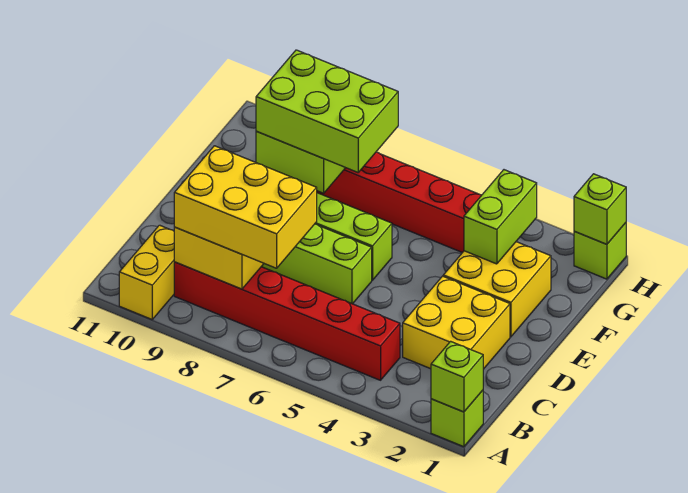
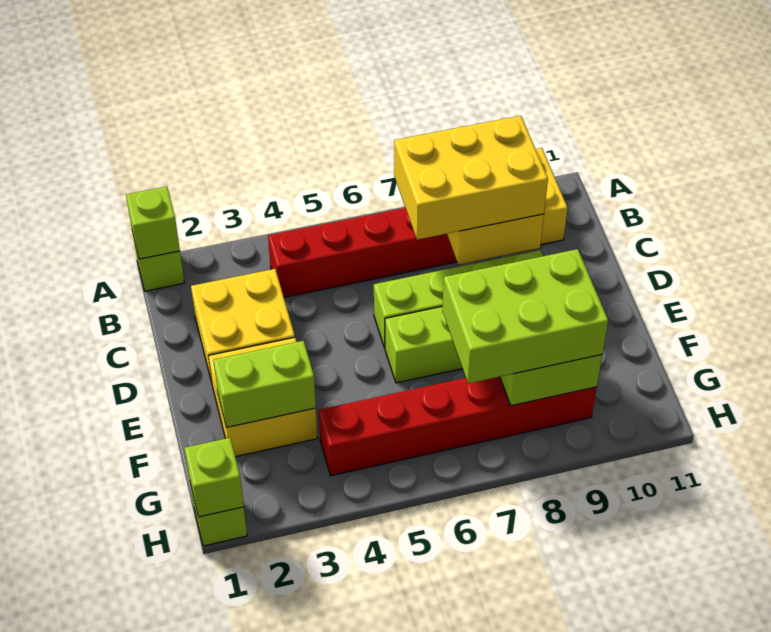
lime 1x2 brick [464,170,537,264] -> lime 1x2 brick turned to [213,341,316,427]

